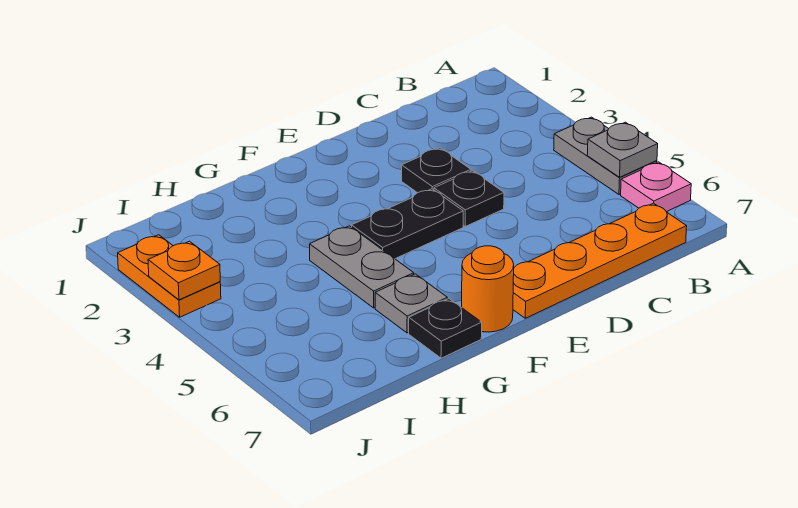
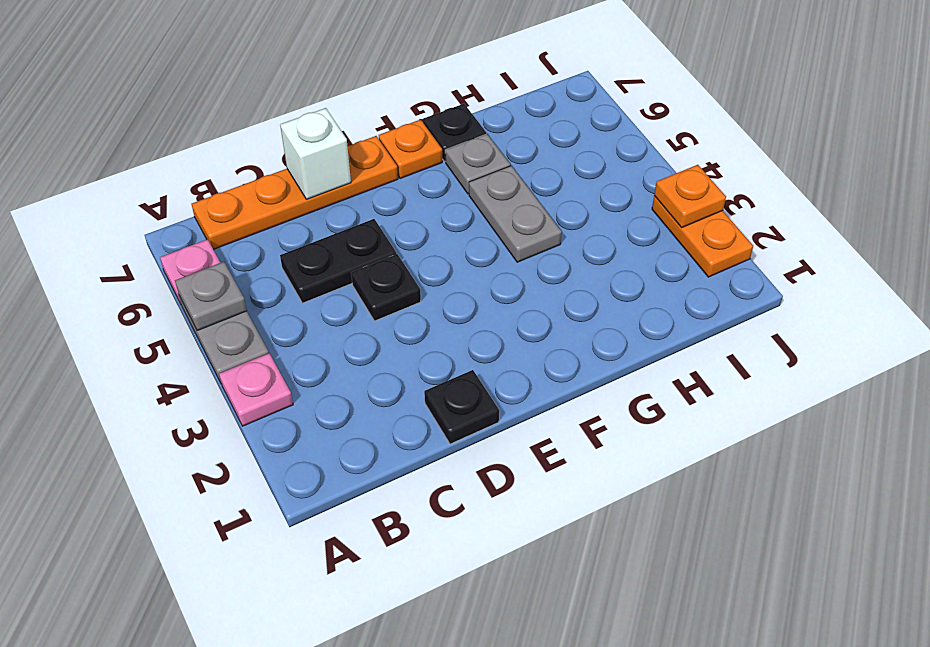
none -> pink 1x1 plate [219,353,293,426]
black 1x1 plate [402,148,471,193] -> black 1x1 plate moved to [424,370,499,444]
none -> white 1x1 brick [280,108,351,199]
black 1x2 plate [352,189,463,259] -> black 1x2 plate moved to [280,219,396,303]
orange 1x1 round brick [462,246,514,332] -> orange 1x1 plate [379,120,442,179]

